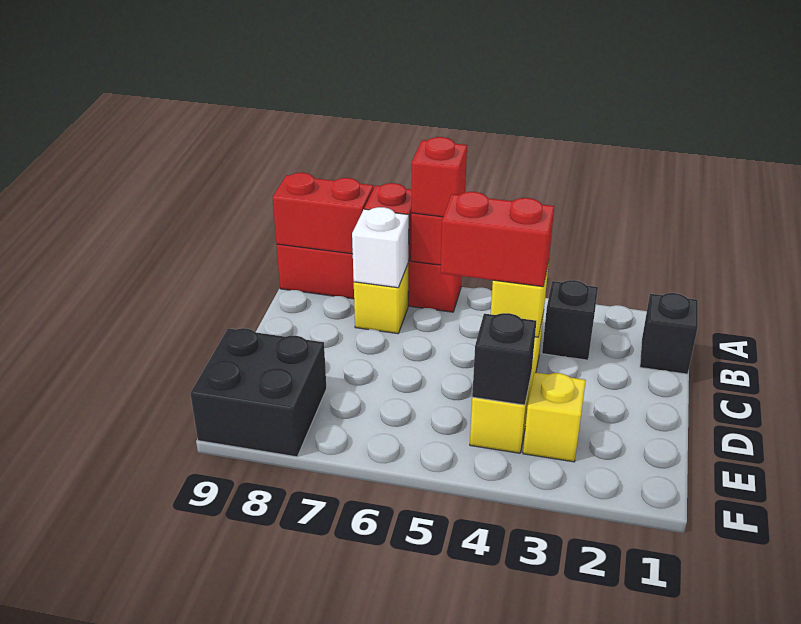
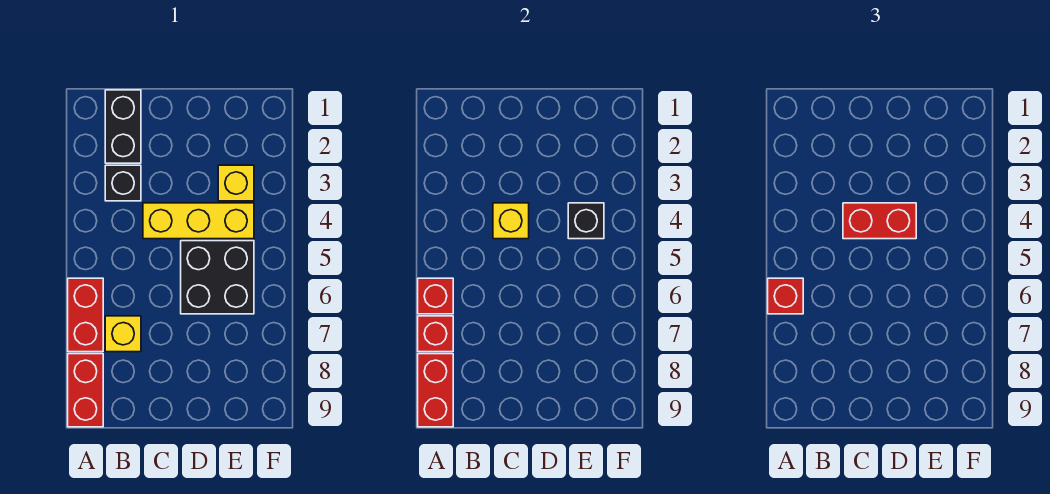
black 1x1 brick [640,293,698,374] -> black 1x2 brick [105,90,141,163]
white 1x1 brick [352,207,409,288] -> none
red 1x2 brick [441,192,554,287] -> red 1x2 brick turned to [843,203,916,239]
black 2x2 brick [190,328,327,457] -> black 2x2 brick moved to [181,241,254,314]

